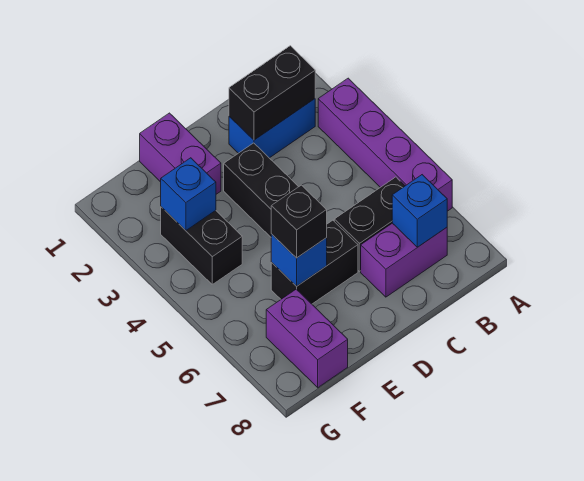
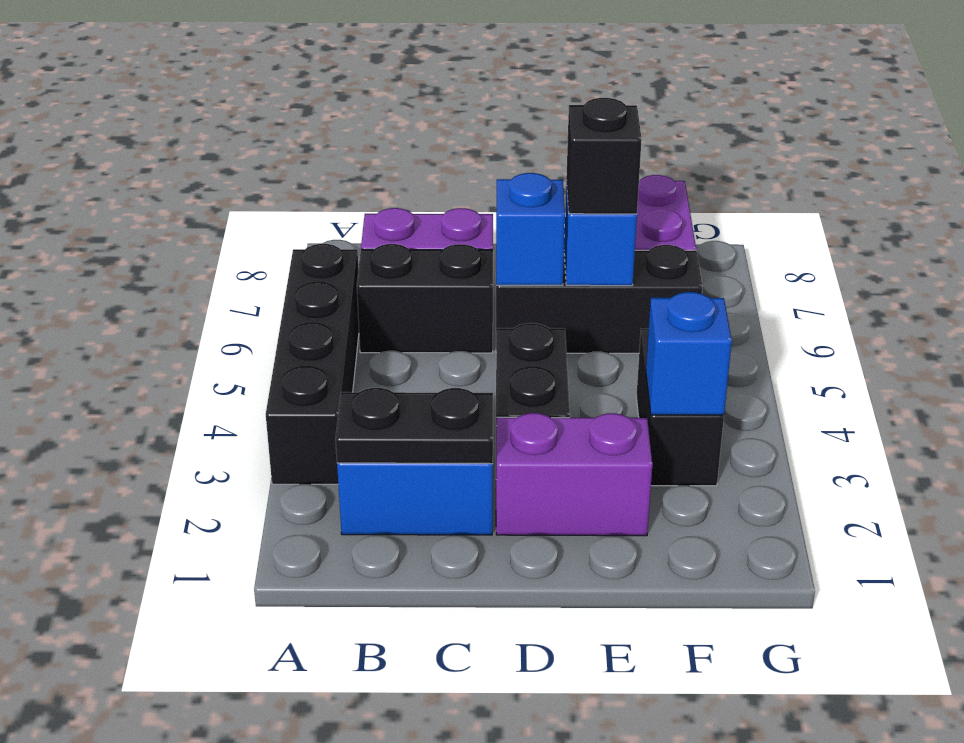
purple 1x4 brick [318,78,452,211] -> black 1x4 brick [266,243,359,484]
black 1x2 brick [229,46,315,140] -> black 1x2 plate [336,388,493,464]
blue 1x1 brick [392,175,447,247] -> blue 1x1 brick moved to [496,173,565,285]
black 1x2 brick [271,220,358,304] -> black 1x3 brick [496,245,702,353]
purple 1x2 brick [140,113,221,194] -> purple 1x2 brick turned to [496,413,652,536]

